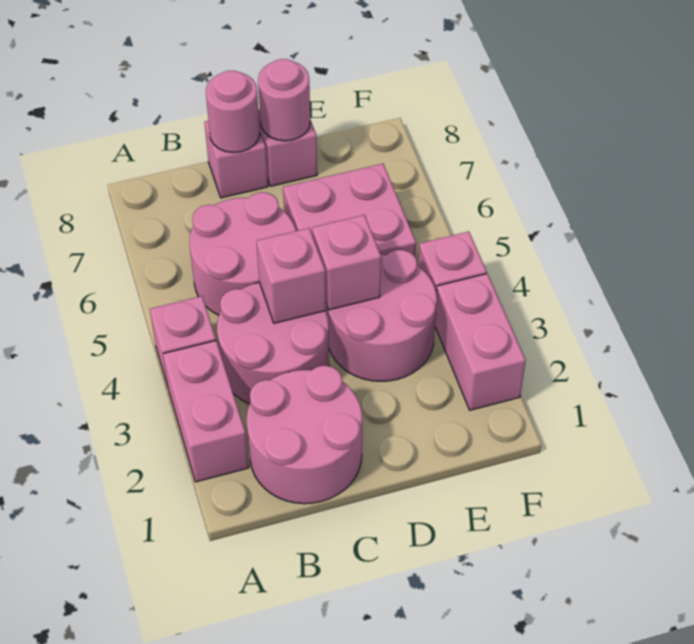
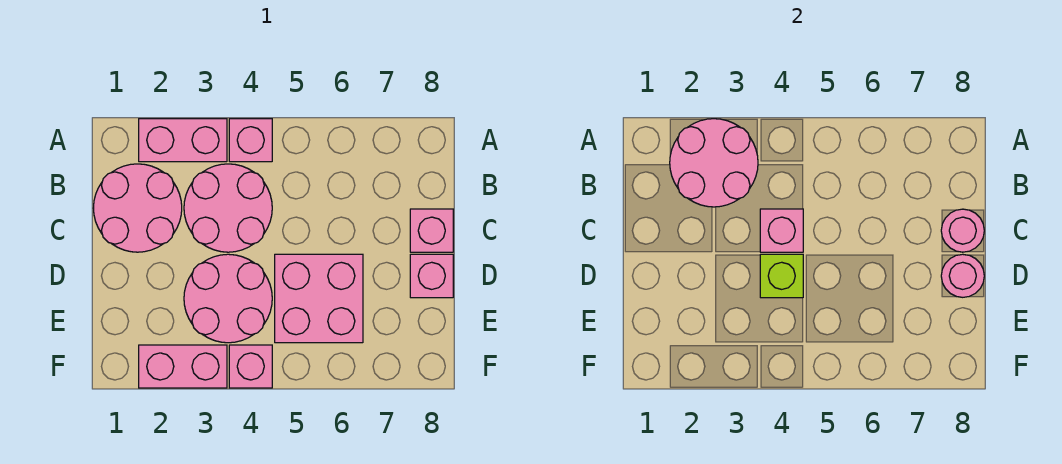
pink 2x2 round brick [190,192,296,315] -> pink 2x2 round brick moved to [670,119,758,207]
pink 1x1 brick [312,215,381,310] -> lime 1x1 brick [760,254,803,298]

